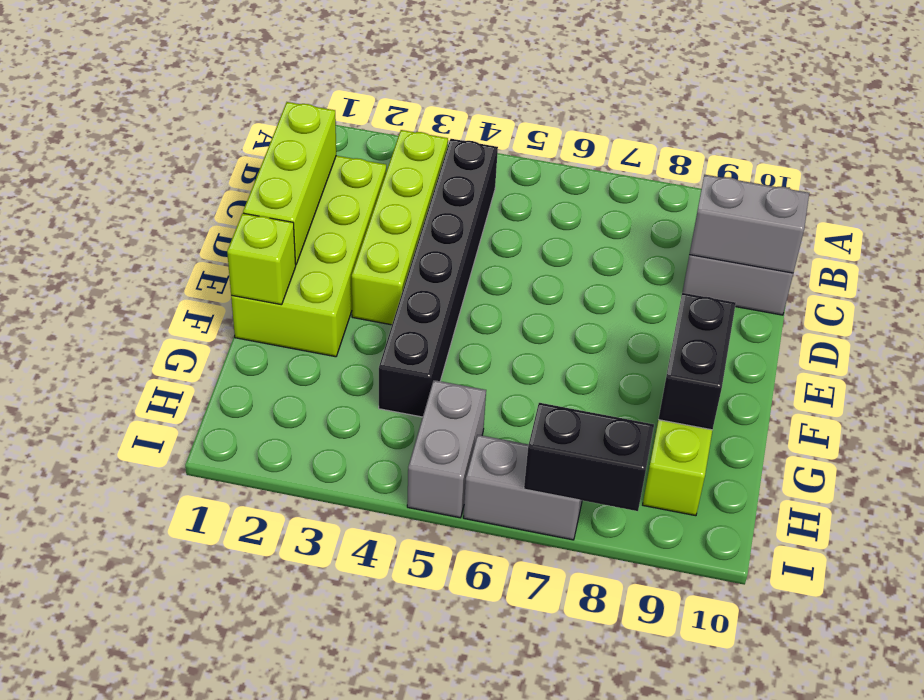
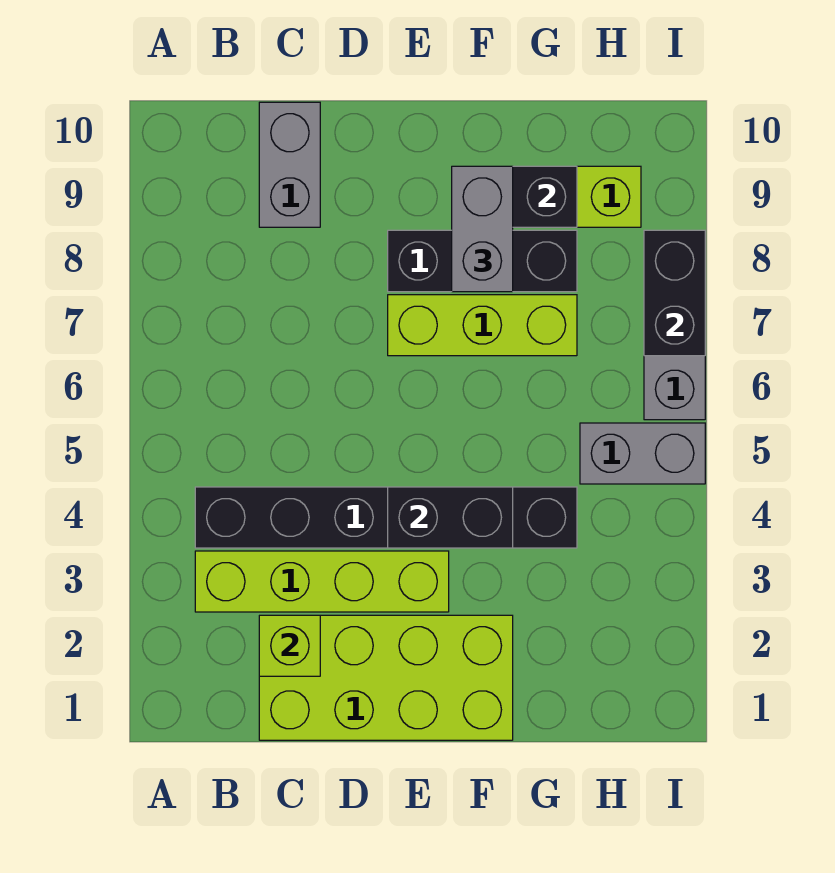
lime 1x3 brick [243,102,336,264] -> lime 1x3 brick moved to [388,295,577,356]
grey 1x2 brick [690,175,809,273] -> grey 1x2 brick moved to [452,166,513,292]
none -> black 1x2 brick [388,487,513,548]
none -> black 1x3 brick [388,230,577,292]
lime 1x1 brick [227,213,296,305] -> lime 1x1 brick moved to [259,615,320,676]

